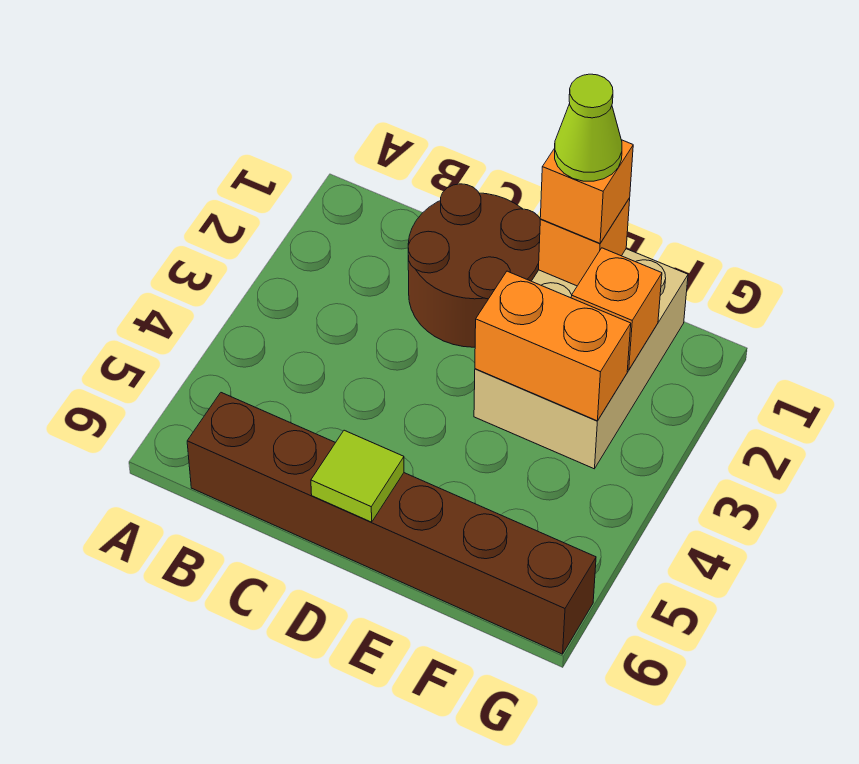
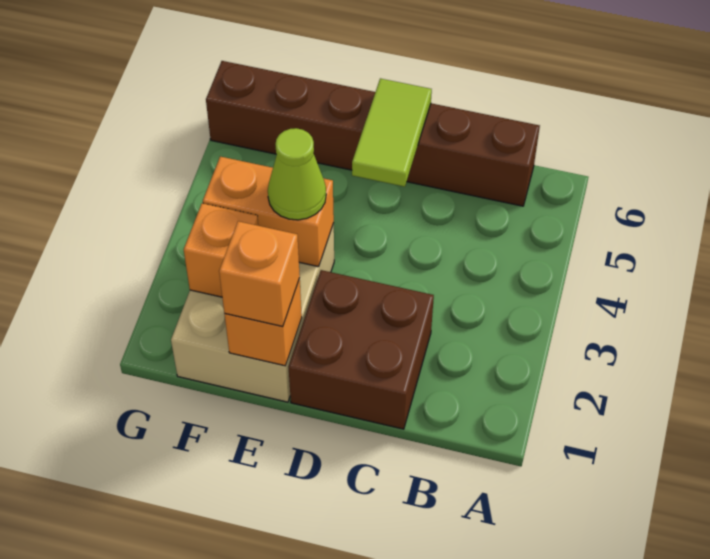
brown 2x2 round brick [408,184,540,347] -> brown 2x2 brick [289,270,434,429]
lime 1x1 tile [311,430,404,522] -> lime 1x2 tile [352,78,432,187]
lime 1x1 cone [555,74,622,181] -> lime 1x1 cone moved to [268,128,326,220]

